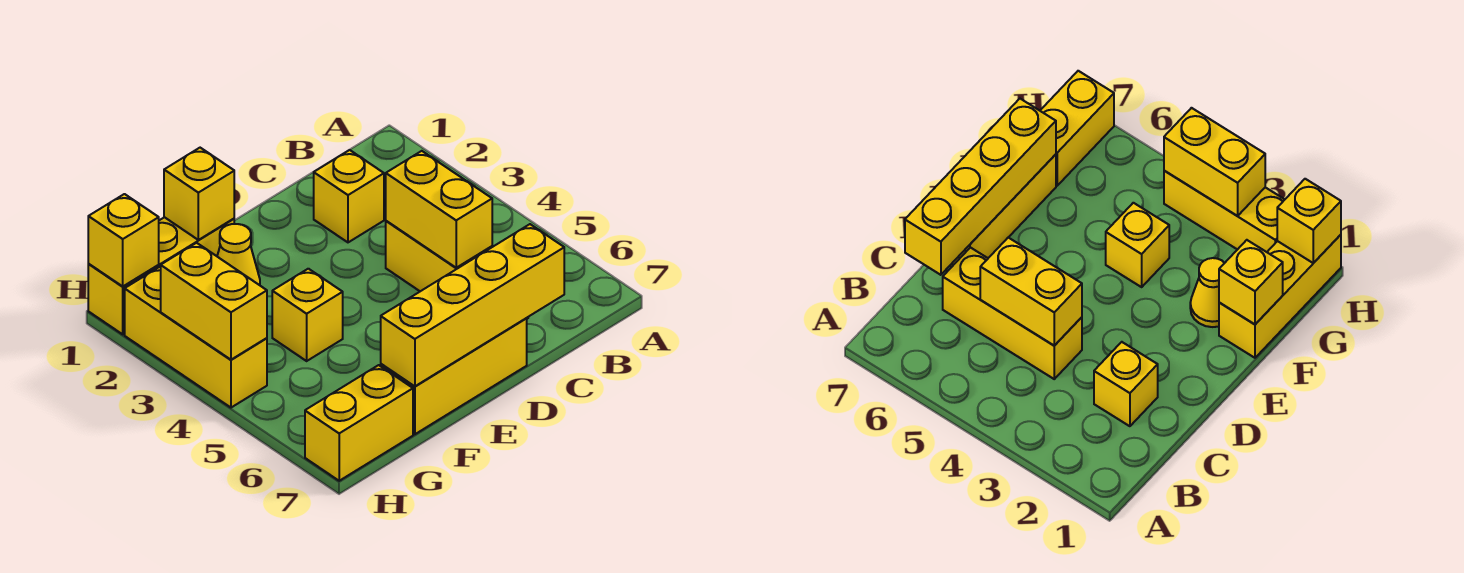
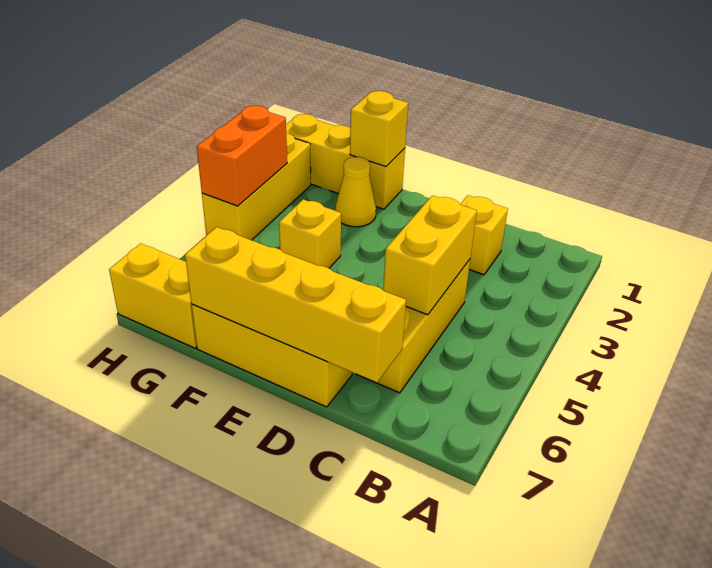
yellow 1x1 brick [88,194,159,287] -> none
yellow 1x2 brick [161,243,267,360] -> orange 1x2 brick [197,106,287,206]

